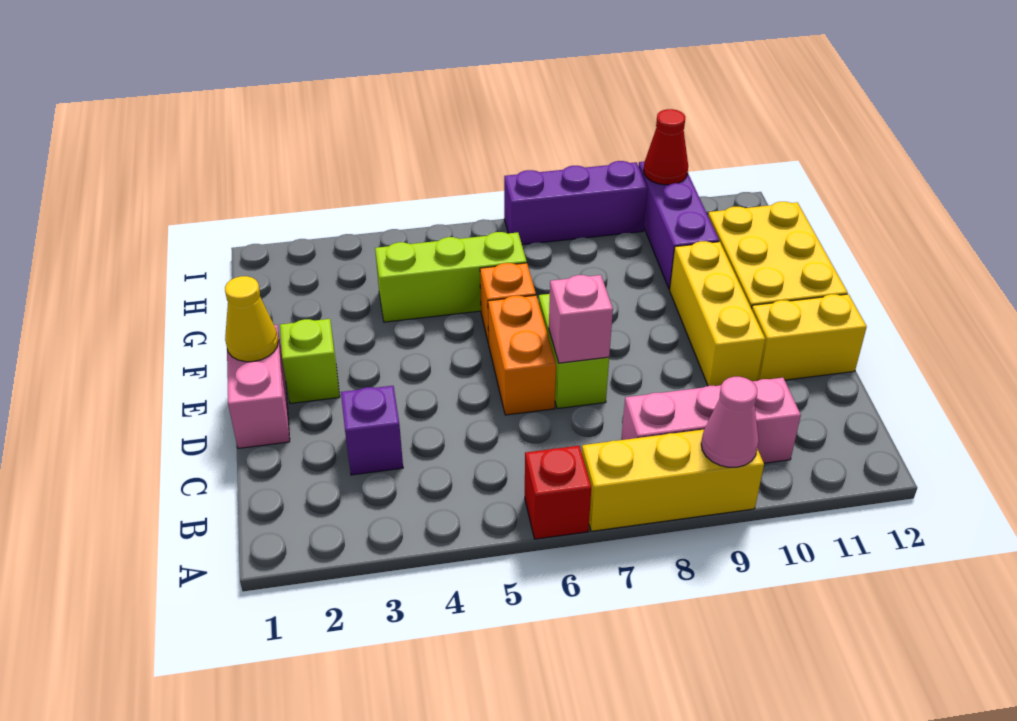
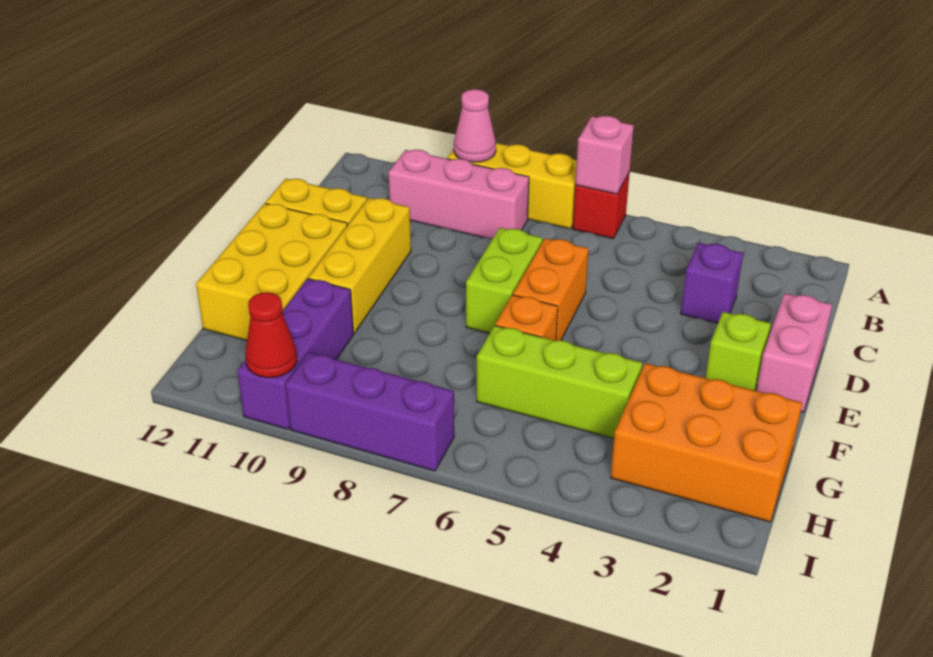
pink 1x1 brick [549,275,613,363] -> pink 1x1 brick moved to [575,116,634,194]
yellow 1x1 cone [225,276,278,362] -> none
none -> orange 2x3 brick [610,363,802,522]

